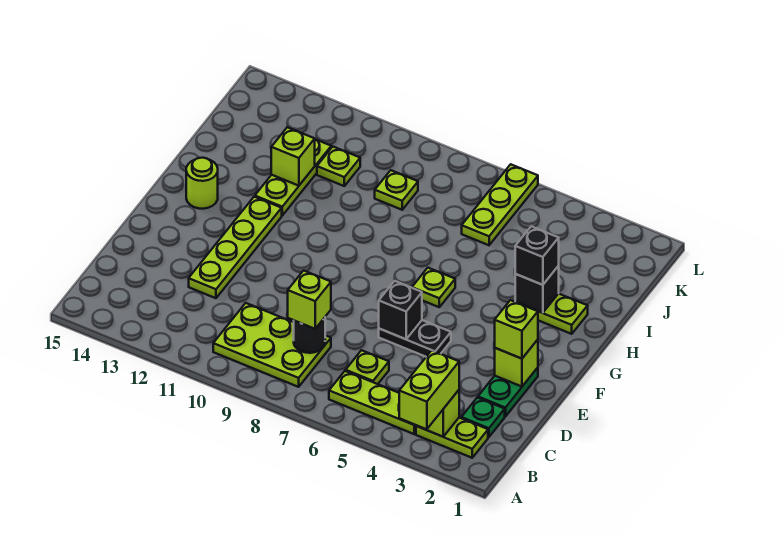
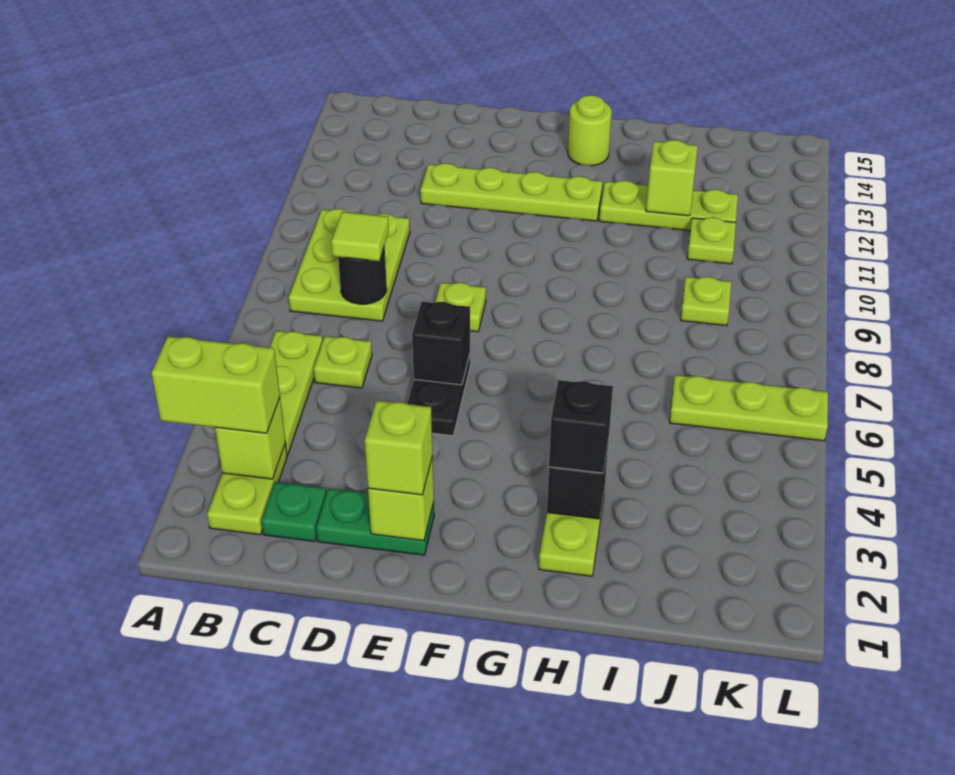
lime 1x1 brick [288,271,331,329] -> lime 1x1 tile [331,212,389,261]
lime 1x1 plate [412,268,455,307] -> lime 1x1 plate moved to [435,283,486,332]

